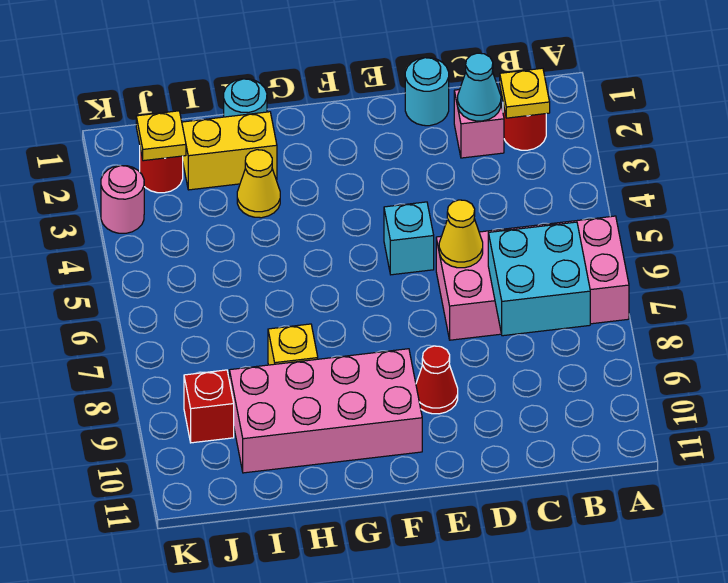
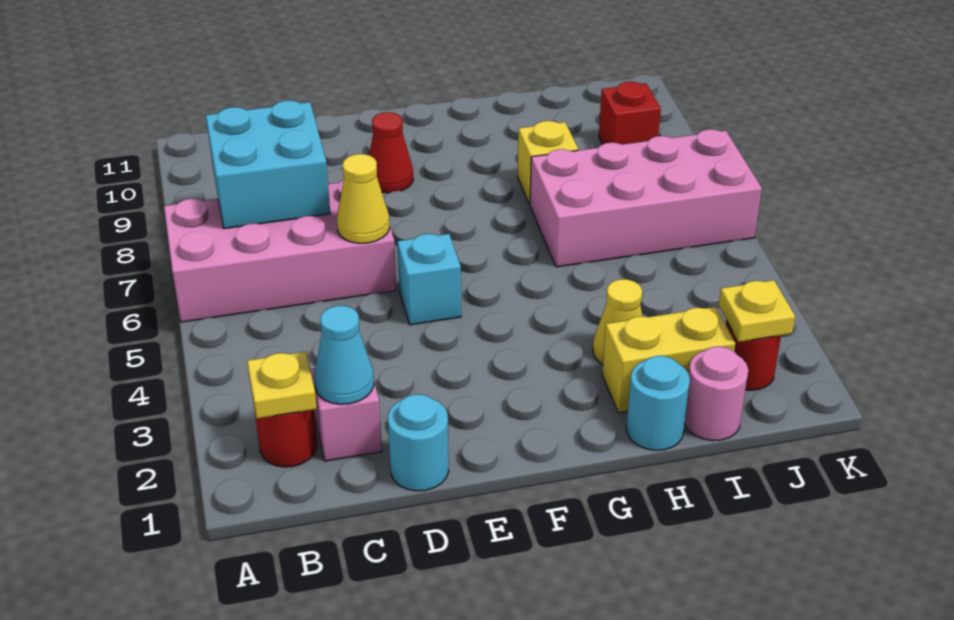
pink 2x4 brick [229,349,422,473] -> pink 2x4 brick moved to [530,129,762,267]
pink 1x1 round brick [101,166,144,233] -> pink 1x1 round brick moved to [685,346,748,441]

